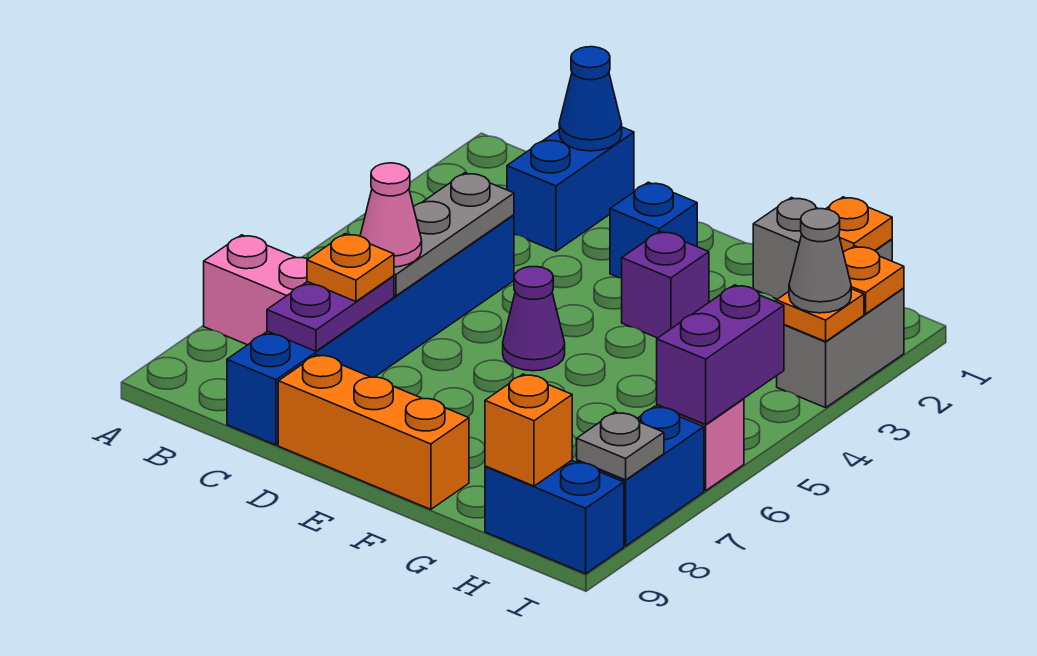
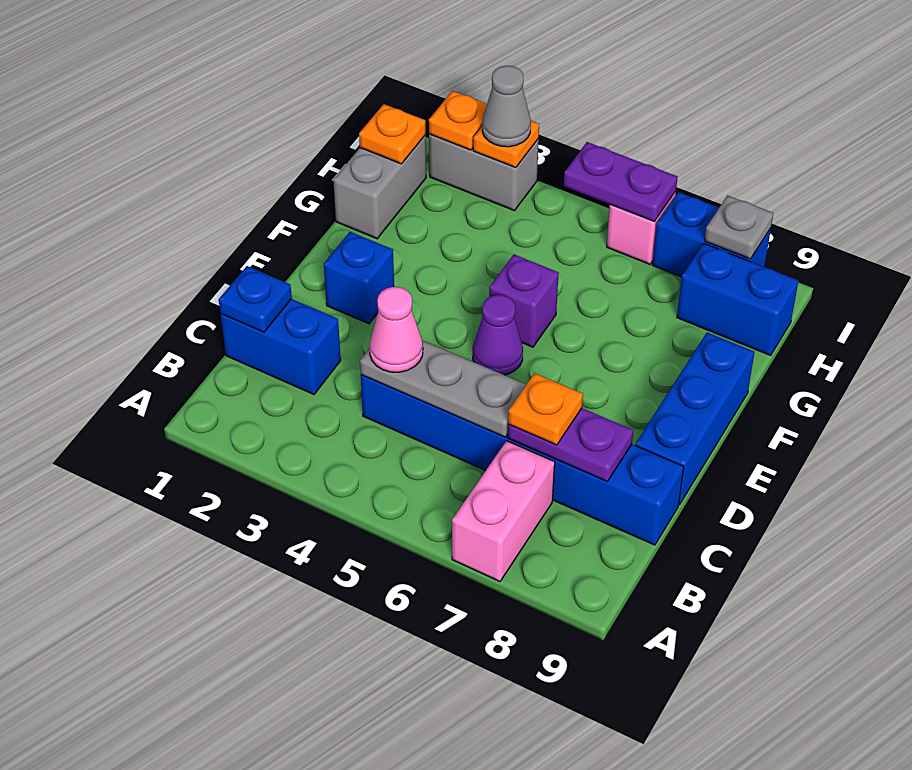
blue 1x1 cone [559,47,622,151] -> blue 1x1 plate [219,266,292,332]
pink 1x1 cone [360,163,422,267] -> pink 1x1 cone moved to [369,287,423,372]
orange 1x3 brick [278,355,469,509] -> blue 1x3 brick [635,332,755,505]
purple 1x1 brick [622,231,709,338] -> purple 1x1 brick moved to [489,255,559,347]
blue 1x2 brick [485,460,624,574] -> blue 1x2 brick turned to [677,243,799,355]
orange 1x1 brick [485,374,572,486] -> none
purple 1x2 brick [657,285,784,424] -> purple 1x2 plate [564,142,678,222]

